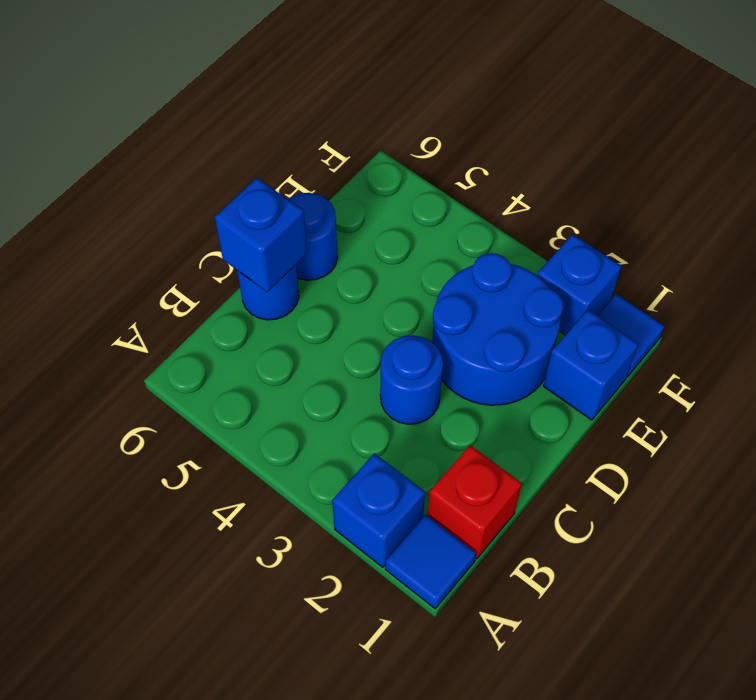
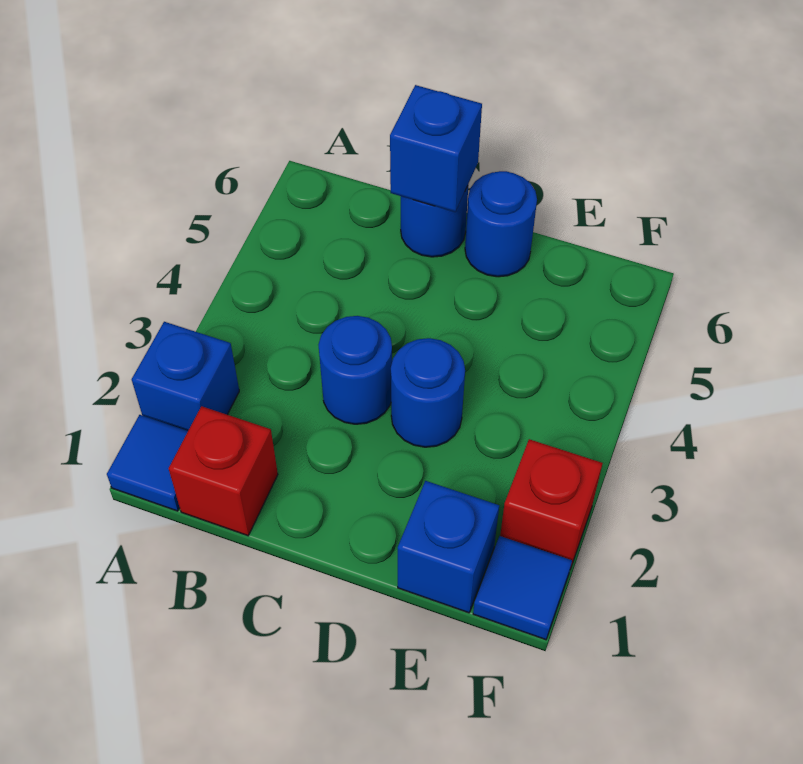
blue 2x2 round brick [432,253,563,405] -> blue 1x1 round brick [391,338,465,447]
blue 1x1 brick [537,234,621,335] -> red 1x1 brick [500,439,603,569]

